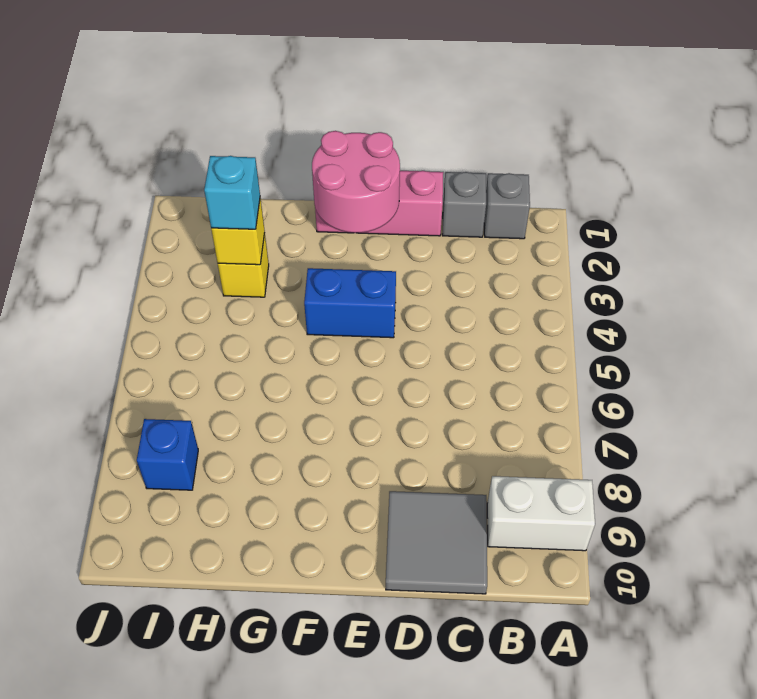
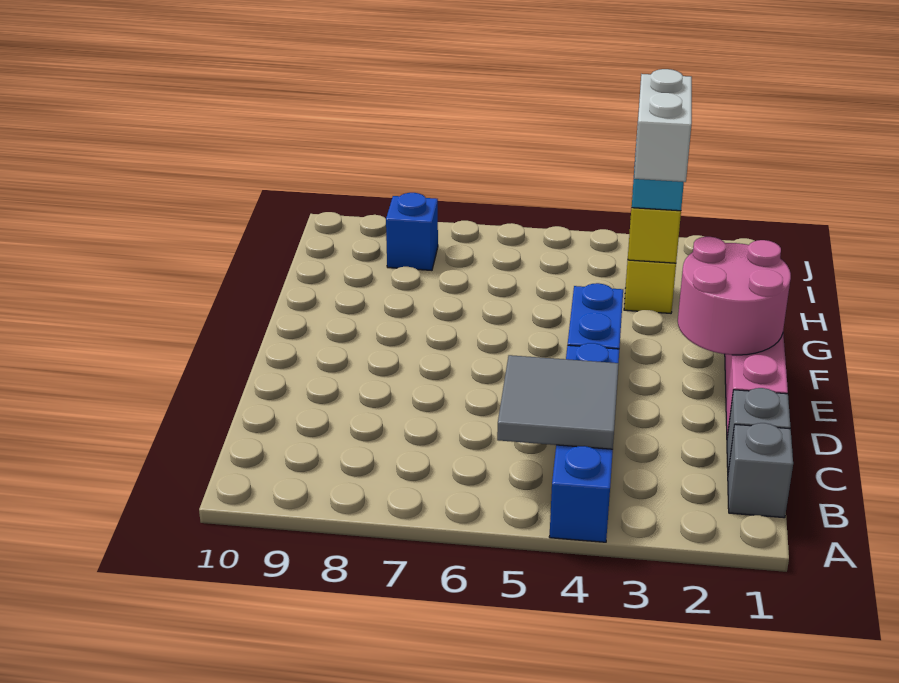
none -> blue 1x4 brick [549,343,619,542]
white 1x2 brick [487,476,595,551] -> white 1x2 brick moved to [634,69,692,182]
grey 2x2 tile [386,491,487,594] -> grey 2x2 tile moved to [497,355,619,449]

